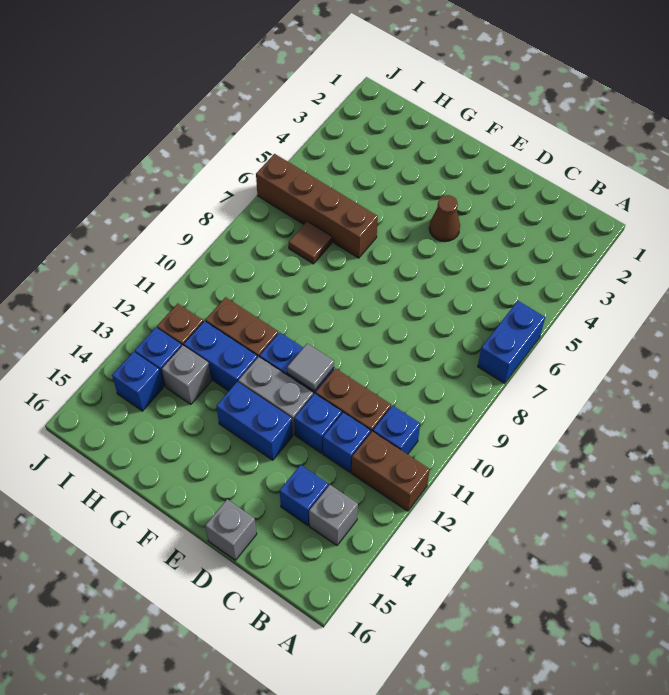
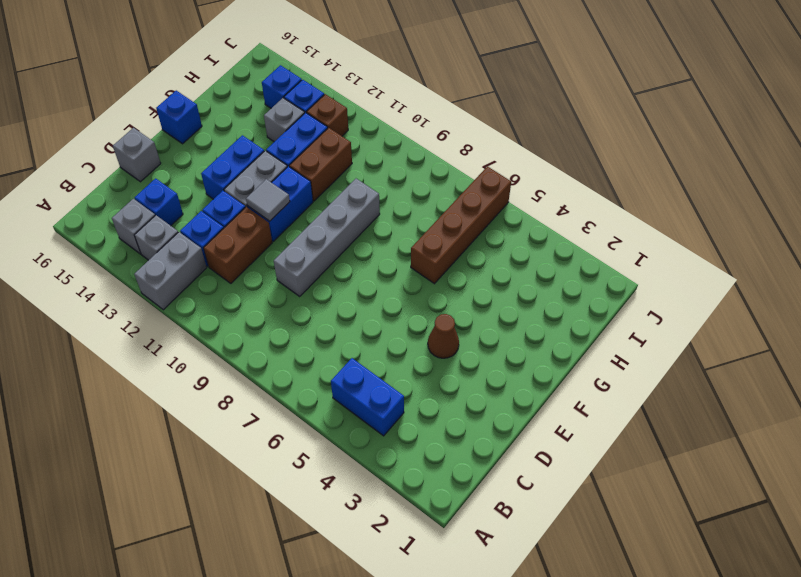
blue 1x2 brick [478,301,545,383] -> blue 1x2 brick moved to [331,358,404,436]
brown 1x2 brick [351,431,430,511] -> grey 1x2 brick [134,232,207,310]
blue 1x1 brick [373,405,420,454] -> blue 1x1 brick moved to [156,91,202,144]
none -> grey 1x1 brick [135,215,178,260]
none -> grey 1x4 brick [274,179,380,296]
brown 1x1 tile [289,221,332,264] -> none

